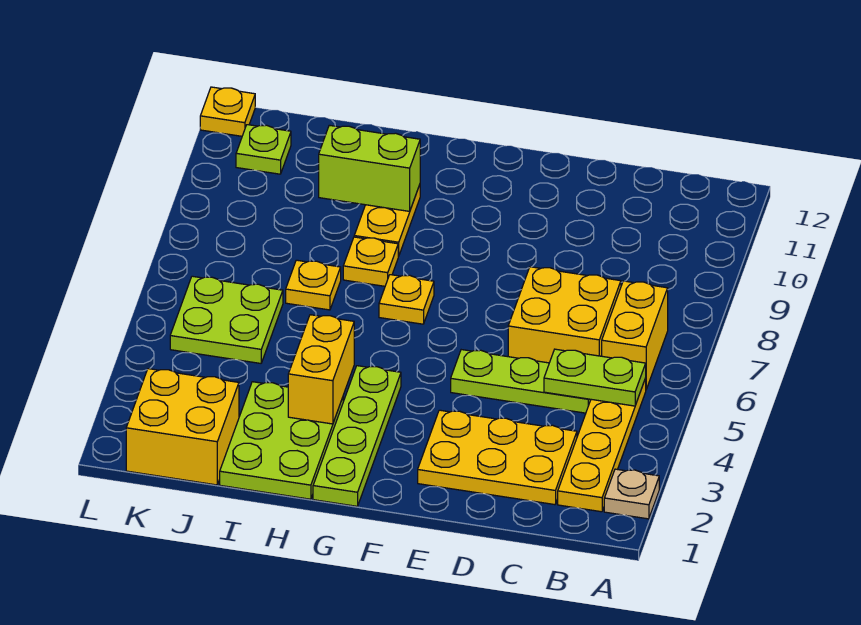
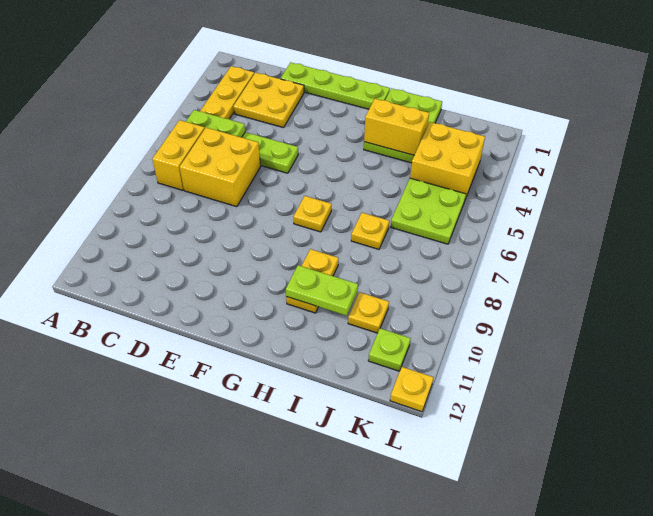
tan 1x1 plate [604,469,659,519] -> none
yellow 2x3 plate [418,410,577,505] -> yellow 2x2 plate [233,73,304,128]
lime 1x4 plate [313,366,401,506] -> lime 1x4 plate turned to [281,62,390,109]
yellow 1x2 brick [288,315,354,424] -> yellow 1x2 brick turned to [364,99,429,155]
yellow 1x1 plate [343,237,398,286] -> yellow 1x1 plate moved to [348,292,389,333]
lime 1x2 brick [319,125,420,211] -> lime 1x2 plate [286,265,358,316]
yellow 2x2 brick [126,369,239,485] -> yellow 2x2 brick moved to [410,122,485,199]

